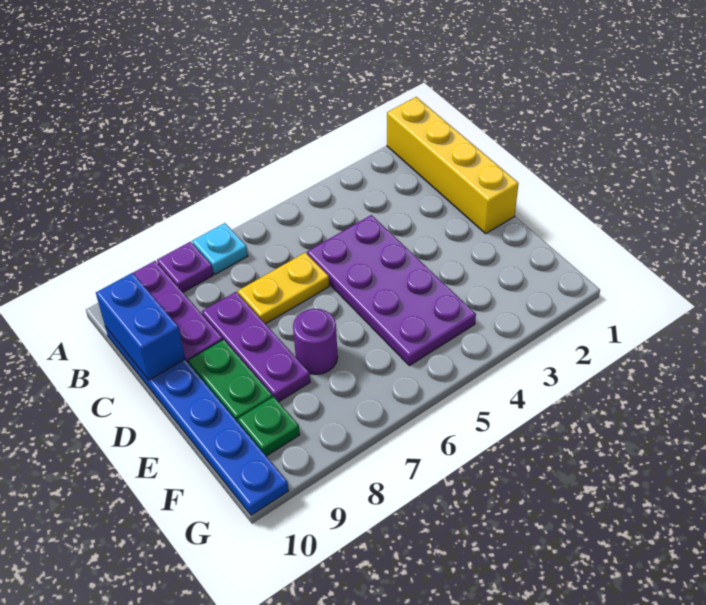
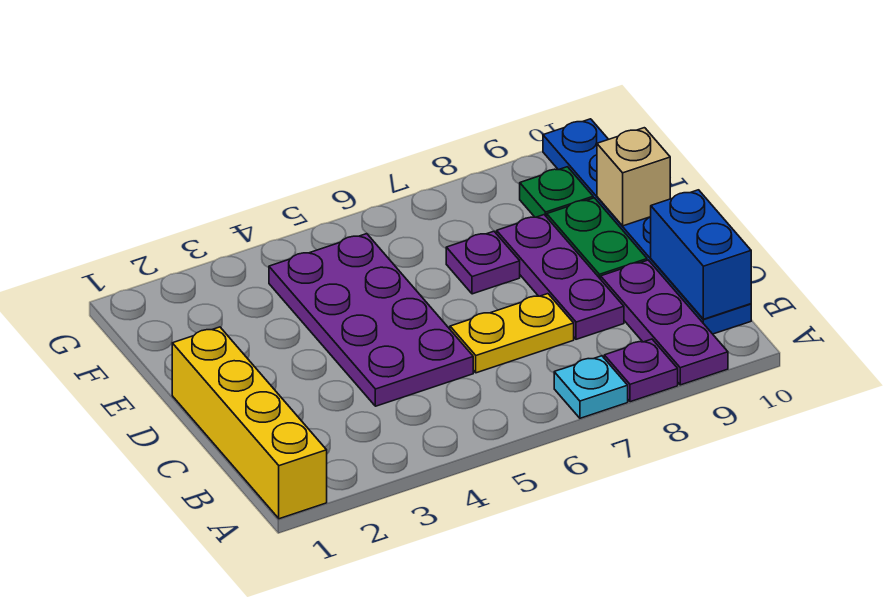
purple 1x1 round brick [293,309,338,374] -> purple 1x1 plate [446,231,520,294]
none -> tan 1x1 brick [597,128,670,226]

